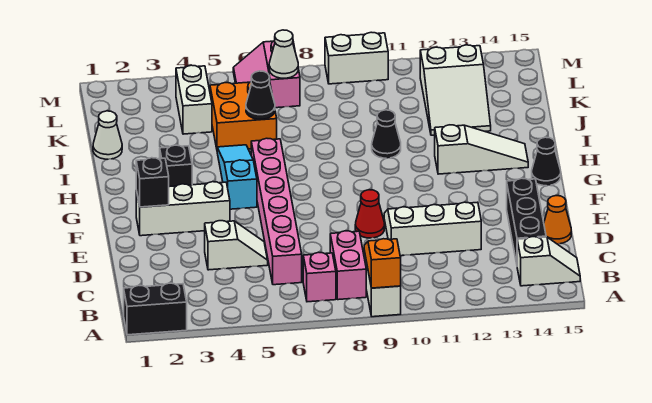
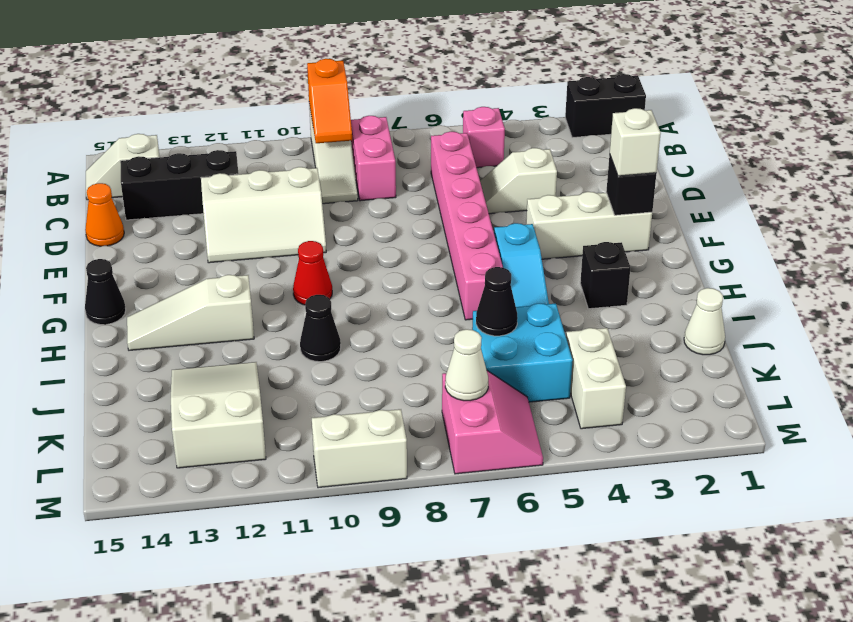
pink 1x1 brick [303,252,336,302] -> pink 1x1 brick moved to [463,107,505,168]
black 1x3 brick [507,178,546,263] -> black 1x3 brick turned to [120,150,239,220]
red 1x1 cone [355,190,385,238] -> red 1x1 cone moved to [293,241,332,305]
none -> white 1x1 brick [610,108,661,176]
orange 2x2 brick [210,82,277,149] -> cyan 2x2 brick [472,303,573,402]

